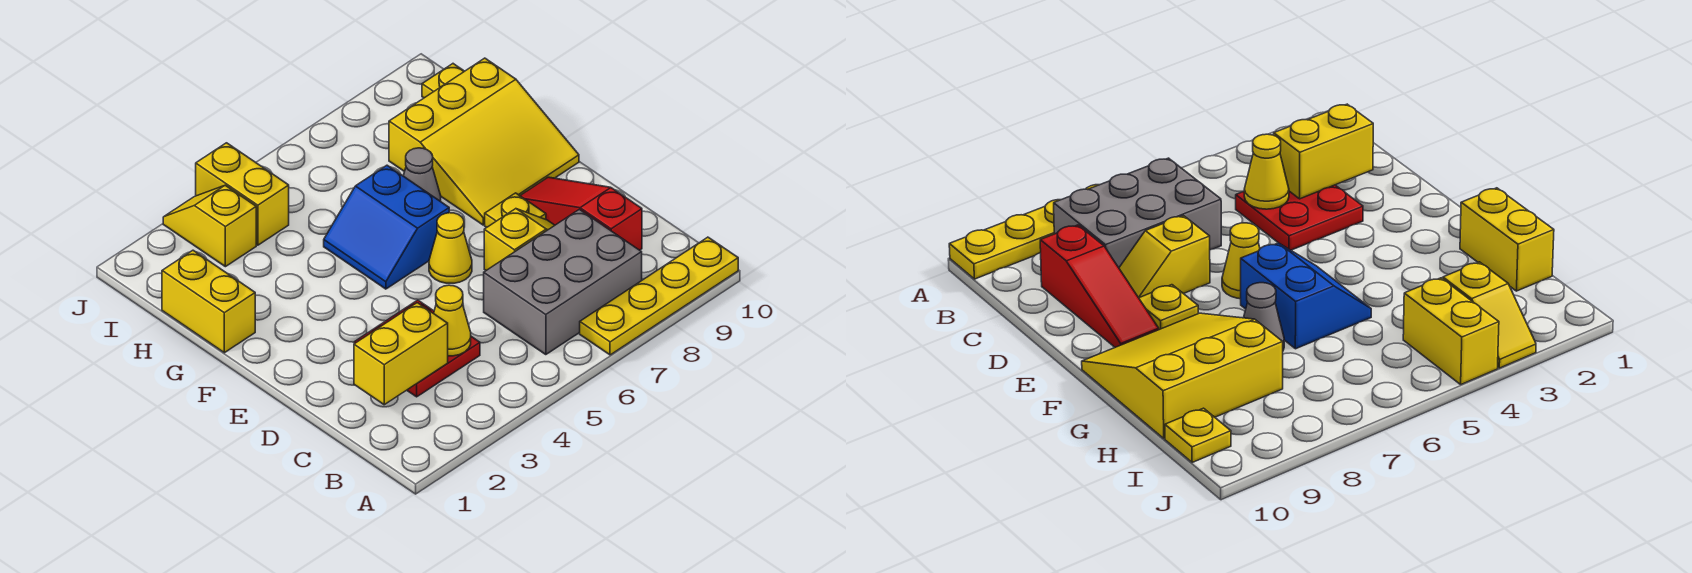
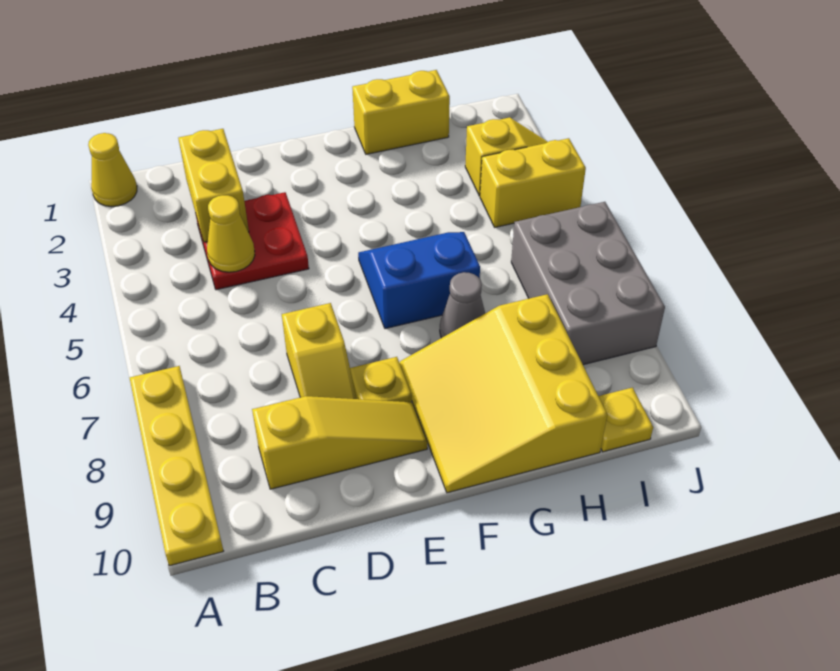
grey 2x3 brick [484,209,642,355] -> grey 2x3 brick moved to [511,202,665,365]
red 1x3 slope [520,177,642,250] -> yellow 1x3 slope [252,396,428,489]
yellow 1x1 cone [429,213,472,283] -> yellow 1x1 cone moved to [88,133,137,207]

